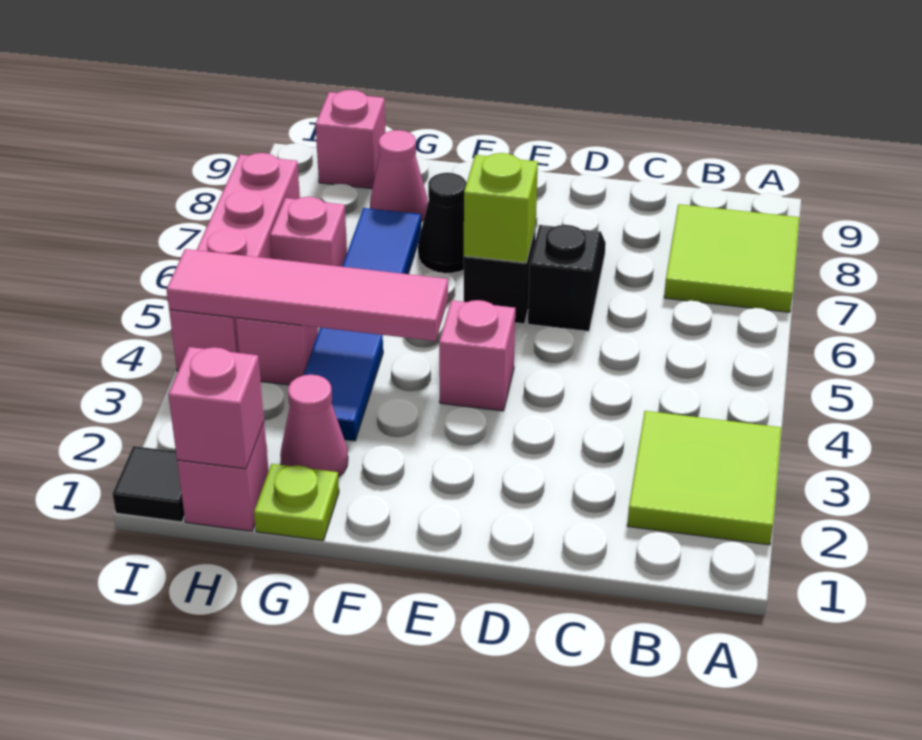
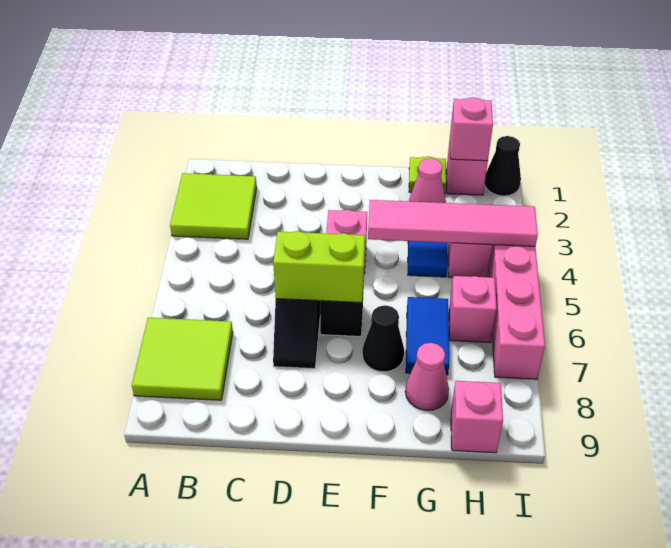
lime 1x1 brick [464,153,538,263] -> lime 1x2 brick [273,231,365,303]
black 1x1 tile [112,446,184,522] -> black 1x1 cone [485,136,521,196]

